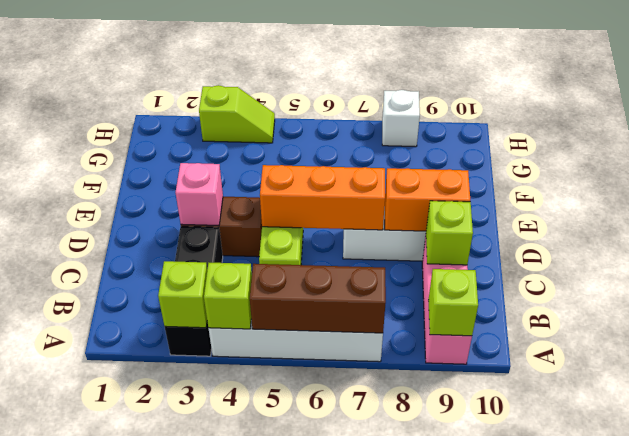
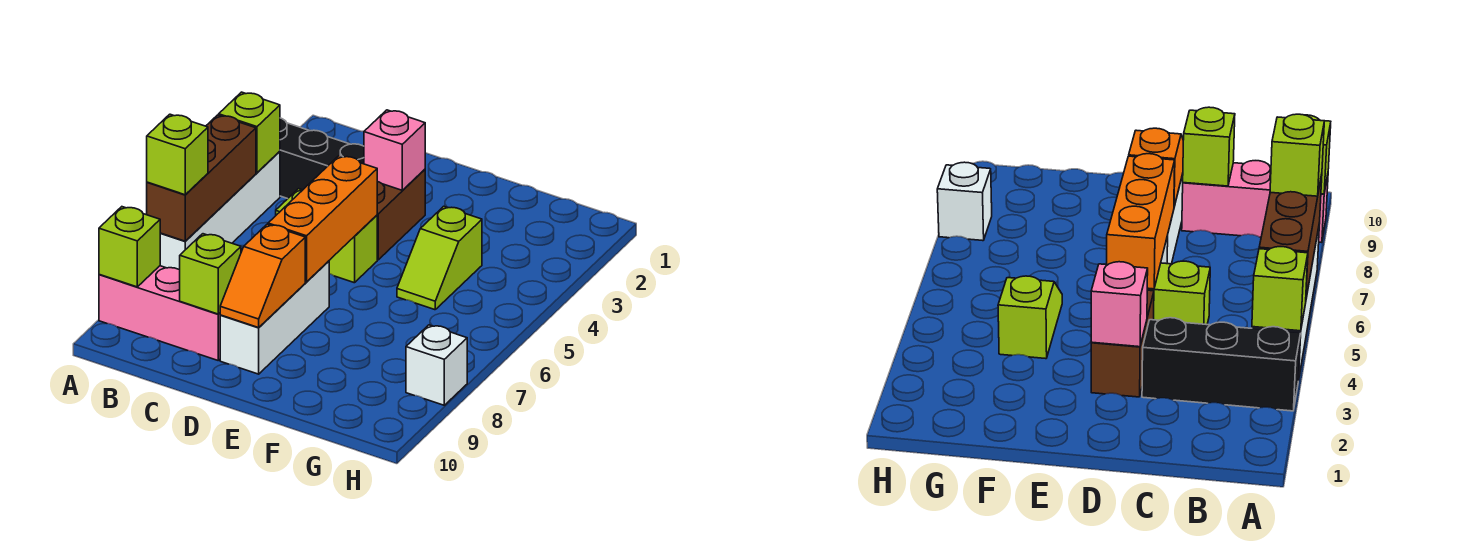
lime 1x1 brick [158,261,207,328] -> lime 1x1 brick moved to [147,114,208,195]
orange 1x2 brick [385,168,470,231] -> orange 1x2 slope [220,224,305,328]
lime 1x2 slope [199,85,275,143] -> lime 1x2 slope moved to [397,206,482,310]

